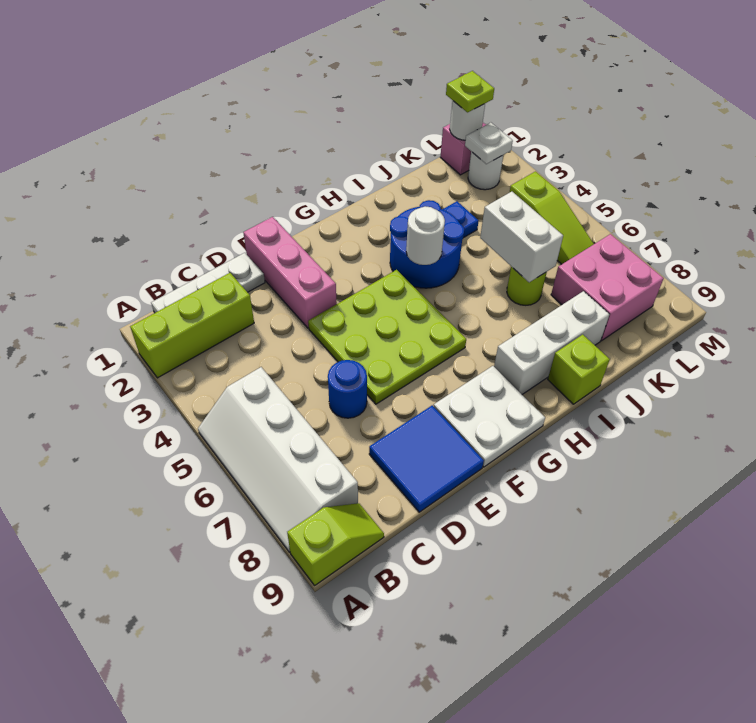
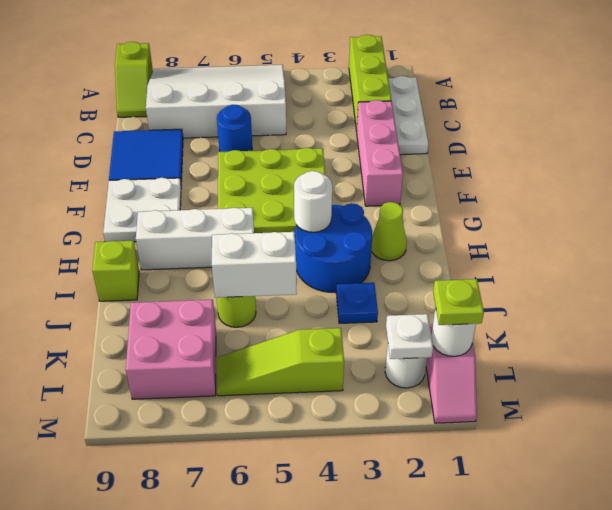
white 2x4 slope [198,367,358,552] -> white 3x4 slope [146,65,286,138]
pink 1x3 brick [243,217,337,328] -> pink 1x3 brick turned to [357,100,403,206]
none -> lime 1x1 cone [371,202,407,261]
white 1x3 brick [494,291,609,394] -> white 1x3 brick turned to [136,208,254,270]

